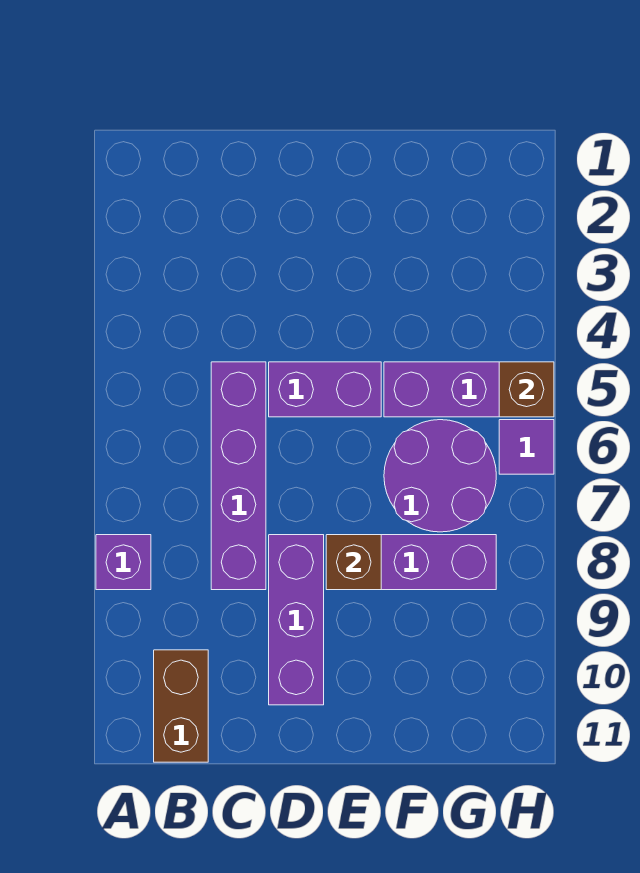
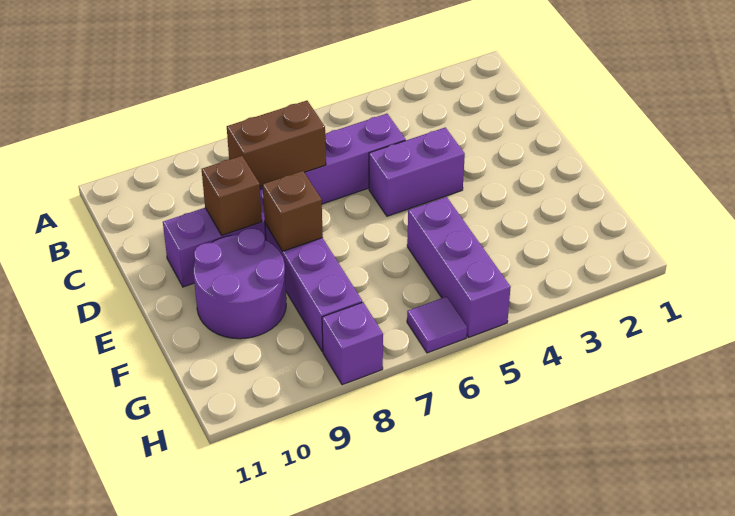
purple 1x1 brick [96,535,151,590] -> purple 1x1 brick moved to [322,302,383,385]
brown 1x2 brick [154,650,208,762] -> brown 1x2 brick moved to [227,101,326,187]
purple 1x2 brick [269,362,381,417] -> purple 1x2 brick turned to [369,127,465,216]
purple 2x2 round brick [384,420,496,532] -> purple 2x2 round brick moved to [193,228,286,339]
brown 1x1 brick [499,362,554,417] -> brown 1x1 brick moved to [202,156,262,235]

